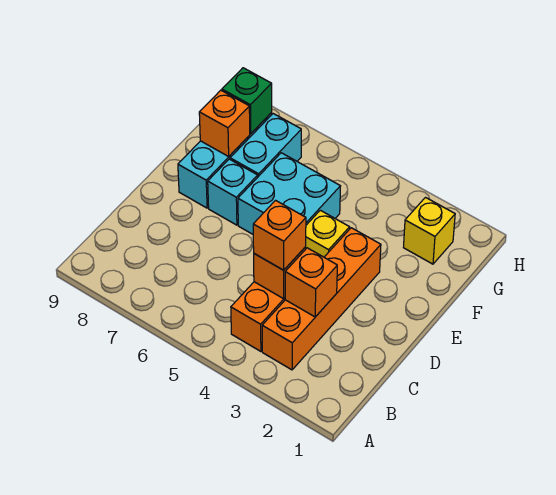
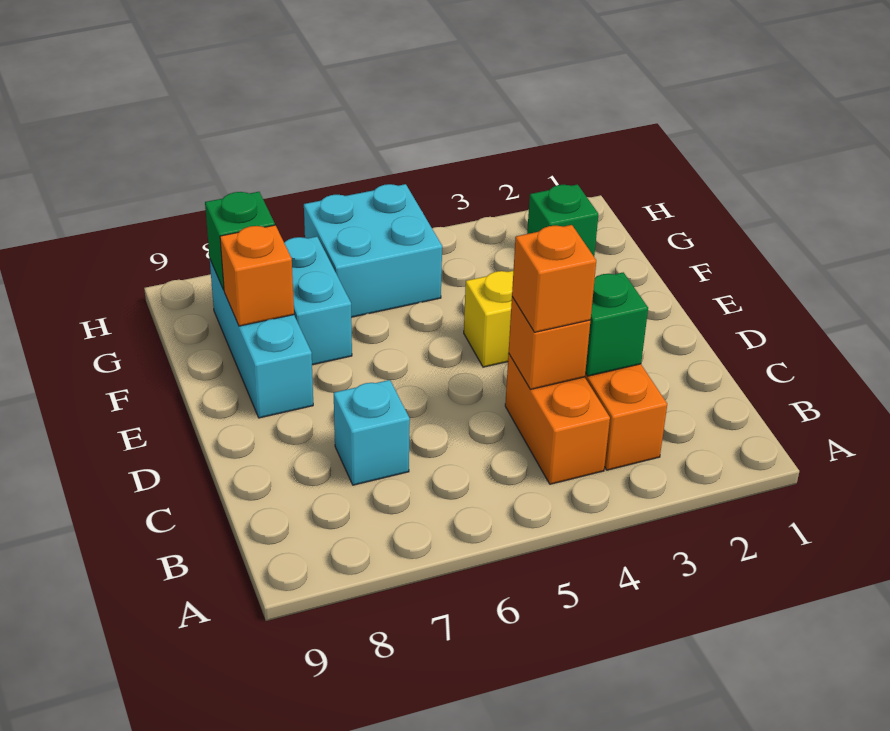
orange 1x1 brick [285,248,337,317] -> green 1x1 brick [585,272,648,376]
cyan 2x2 brick [238,153,341,234] -> cyan 2x2 brick moved to [304,184,442,317]
cyan 1x1 brick [208,159,258,225] -> cyan 1x1 brick moved to [334,380,410,485]
yellow 1x1 brick [404,198,455,264] -> green 1x1 brick [527,184,598,256]

